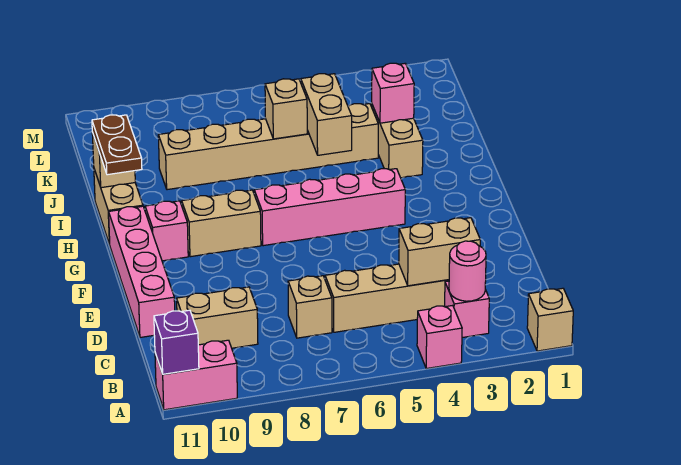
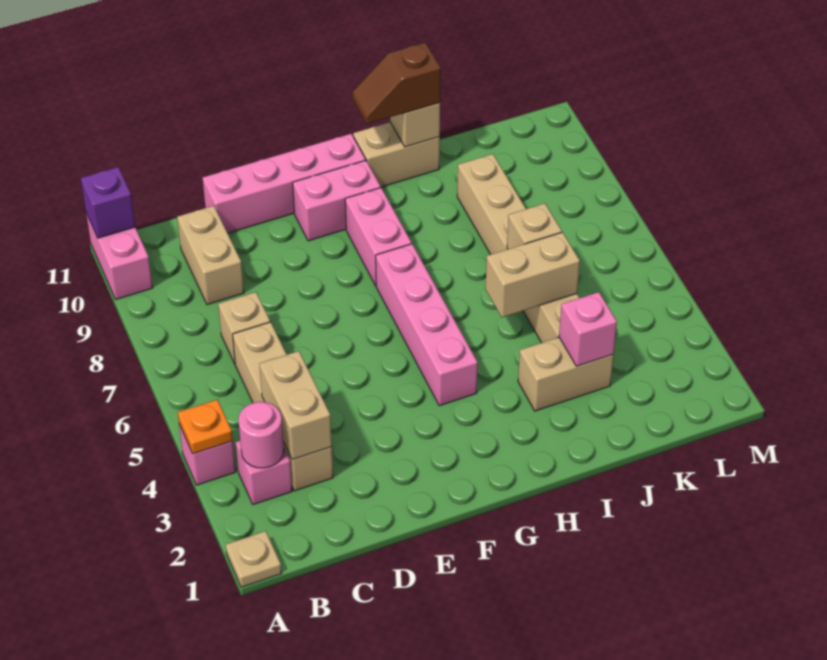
tan 1x1 brick [527,288,573,351] -> tan 1x1 plate [226,531,282,587]
none -> orange 1x1 plate [178,400,233,454]
tan 1x2 brick [182,190,261,257] -> pink 1x2 brick [345,188,412,286]
pink 1x1 brick [145,201,188,261] -> pink 1x2 brick [293,161,381,241]
brown 1x2 plate [92,115,142,175] -> brown 1x2 slope [352,43,441,124]

